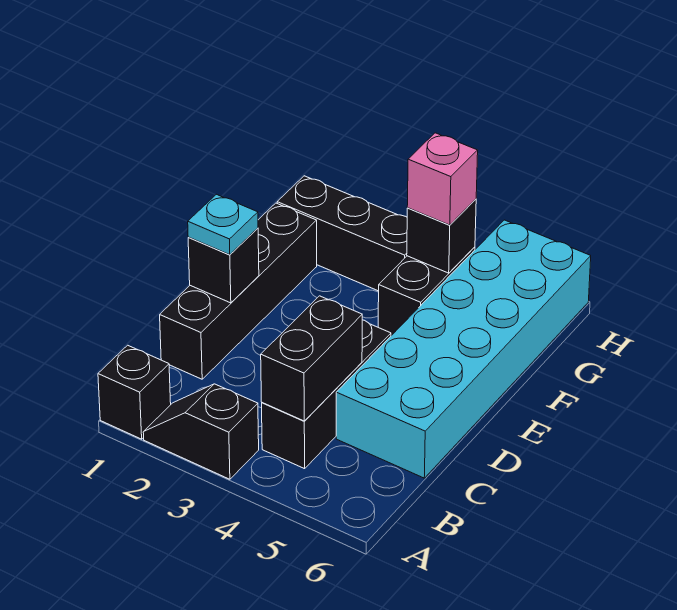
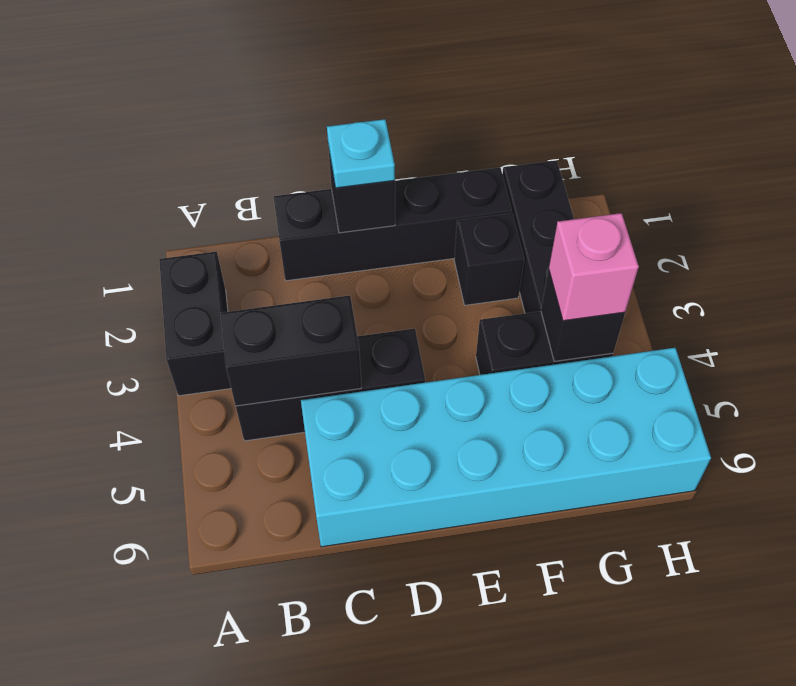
black 1x1 brick [98,345,171,439] -> black 1x1 brick moved to [454,213,524,305]
black 1x2 slope [143,384,259,479] -> black 1x2 brick [159,251,231,396]

